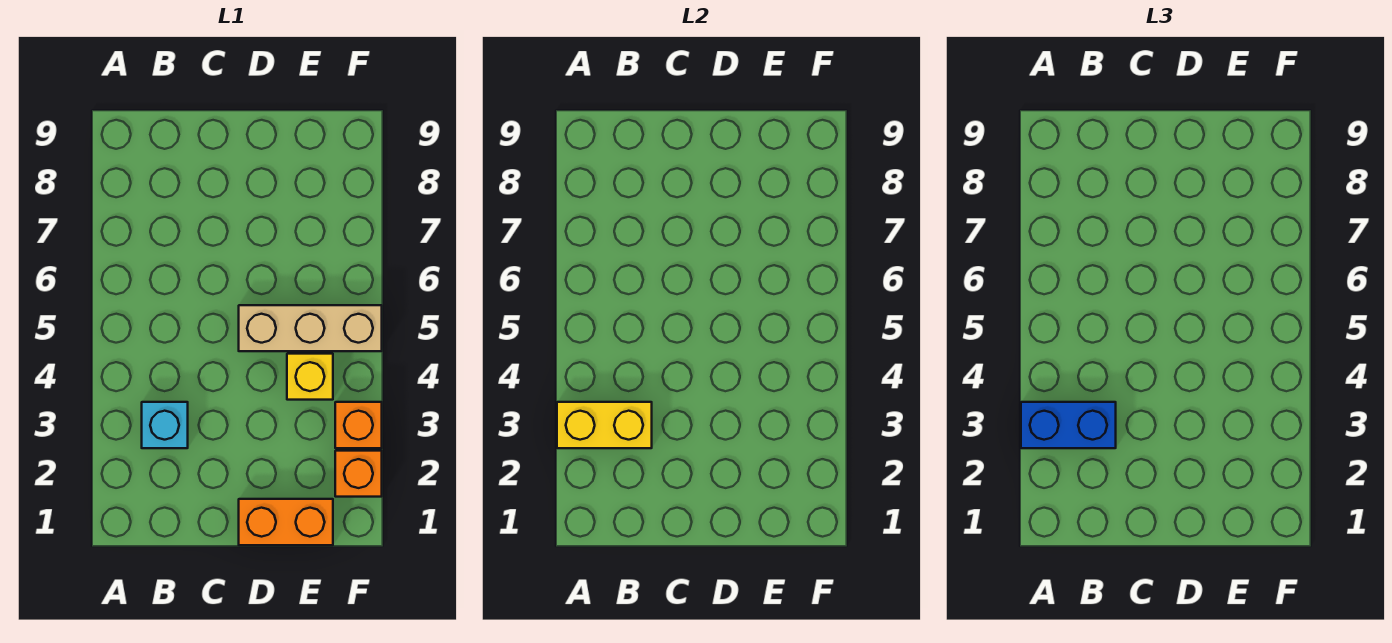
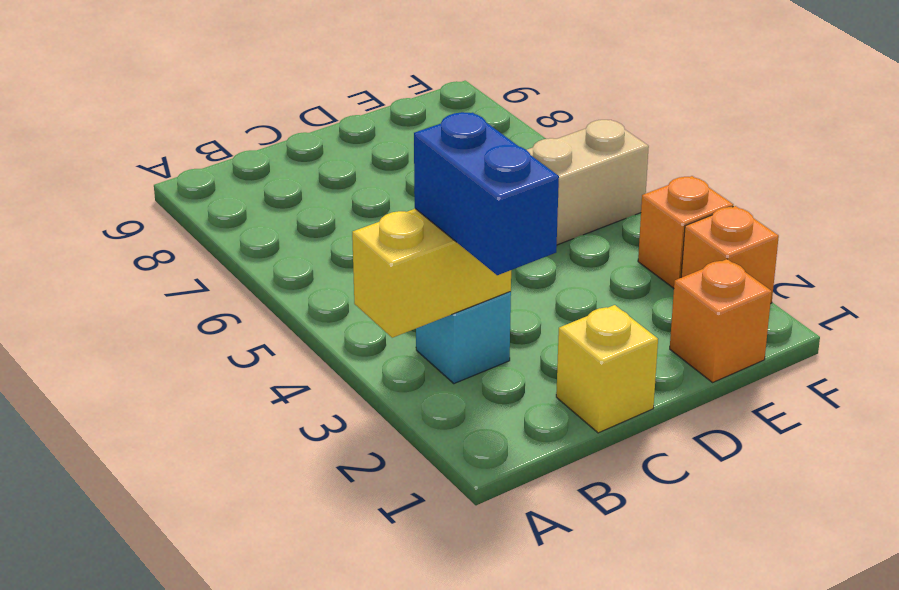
blue 1x2 brick [1021,402,1116,448] -> blue 1x2 brick turned to [414,112,559,275]
orange 1x2 brick [239,499,333,545] -> orange 1x1 brick [670,259,772,382]
yellow 1x1 brick [287,354,333,400] -> yellow 1x1 brick moved to [556,305,658,433]

